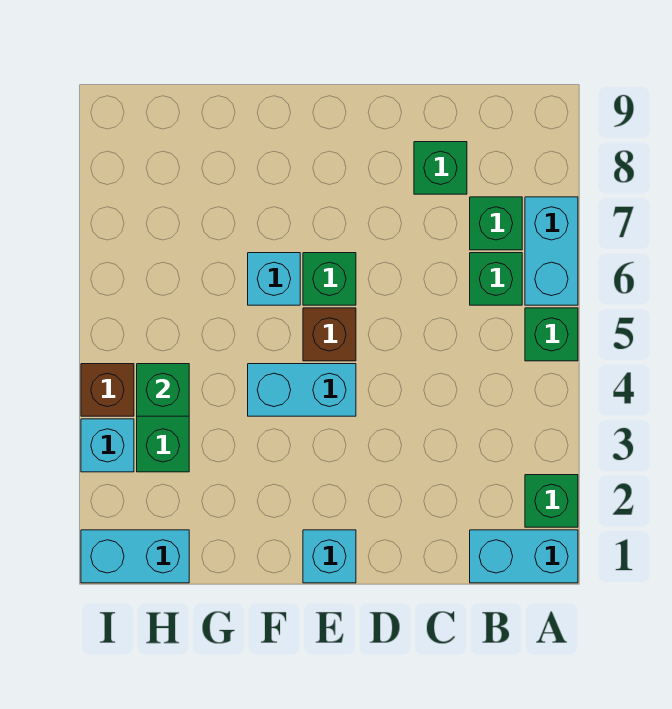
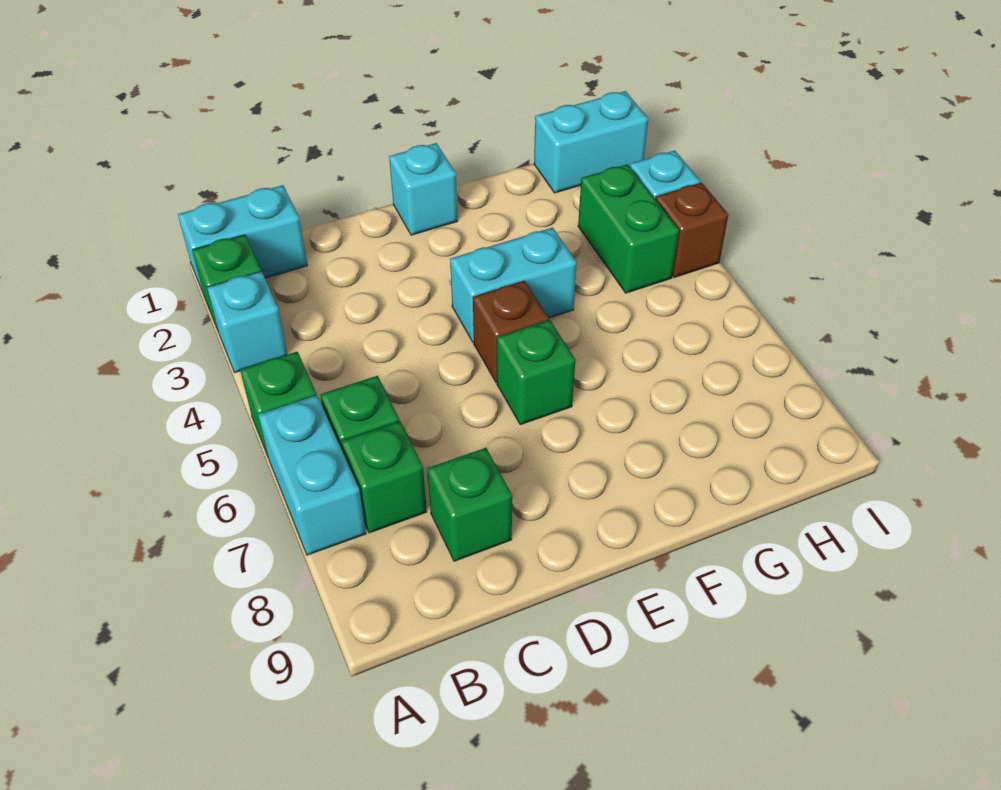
cyan 1x1 brick [248,253,300,305] -> cyan 1x1 brick moved to [207,271,288,373]
green 1x1 brick [137,364,189,416] -> none

